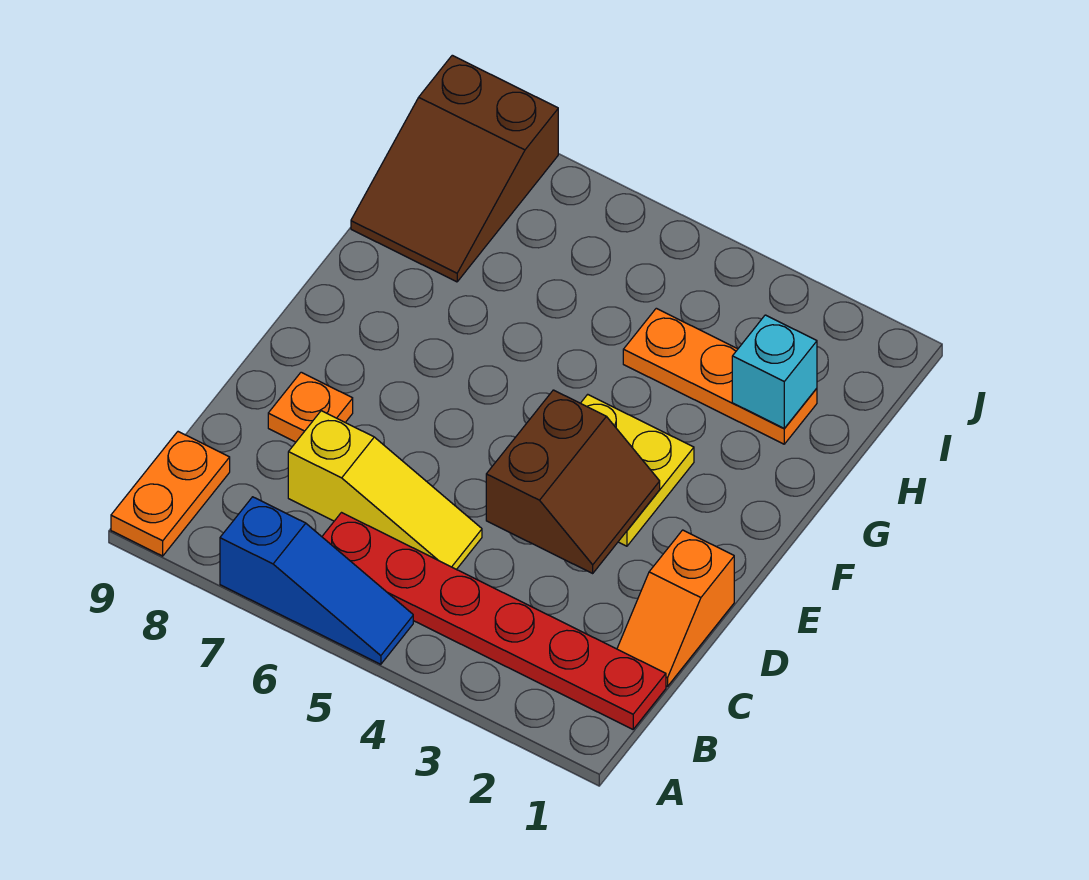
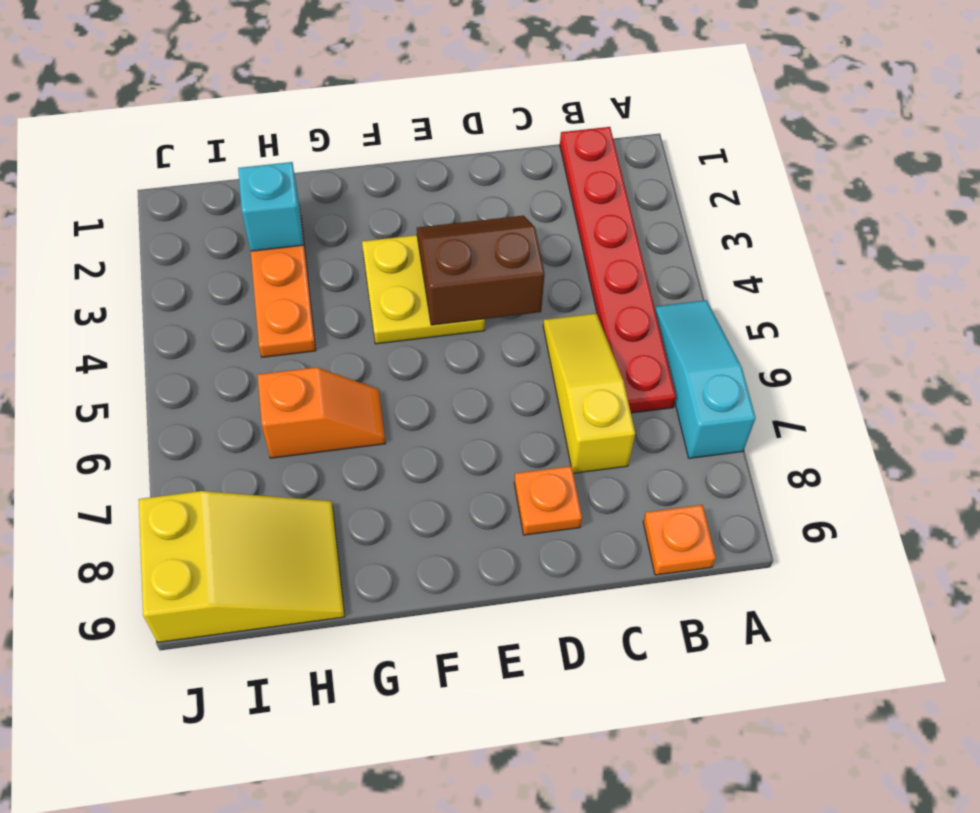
blue 1x3 slope [220,497,413,664] -> cyan 1x3 slope [654,300,756,458]
orange 1x2 plate [111,432,230,556] -> orange 1x1 plate [643,505,716,575]
orange 1x2 slope [617,530,734,687] -> orange 1x2 slope moved to [258,367,385,458]
brown 2x3 slope [351,55,558,282] -> yellow 2x3 slope [139,491,345,642]

